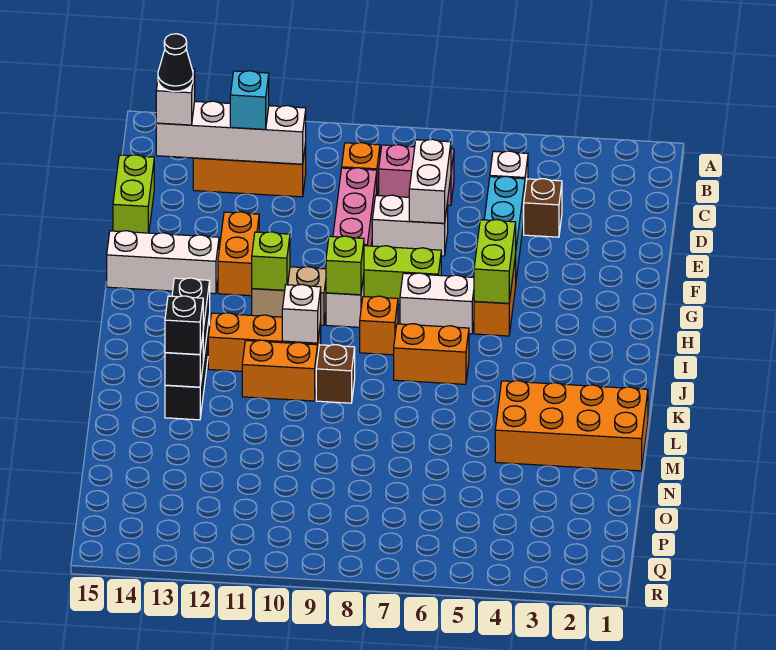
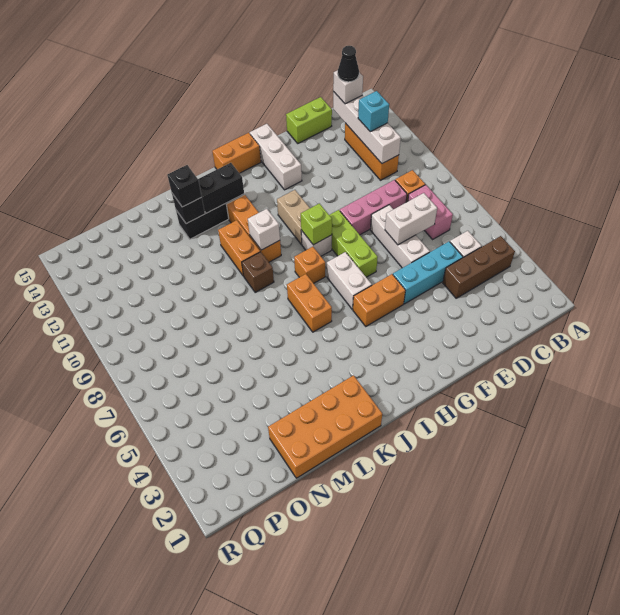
brown 1x1 brick [524,179,562,237] -> brown 1x3 brick [443,236,515,298]
white 1x2 brick [372,195,448,256] -> white 1x3 brick [370,205,430,268]
orange 1x2 brick [218,212,259,296] -> orange 1x2 brick moved to [212,133,261,173]
lime 1x2 brick [474,220,516,303] -> none
lime 1x1 brick [252,232,290,290] -> none
orange 2x4 brick [495,381,648,471] -> orange 2x4 brick turned to [268,375,382,478]

